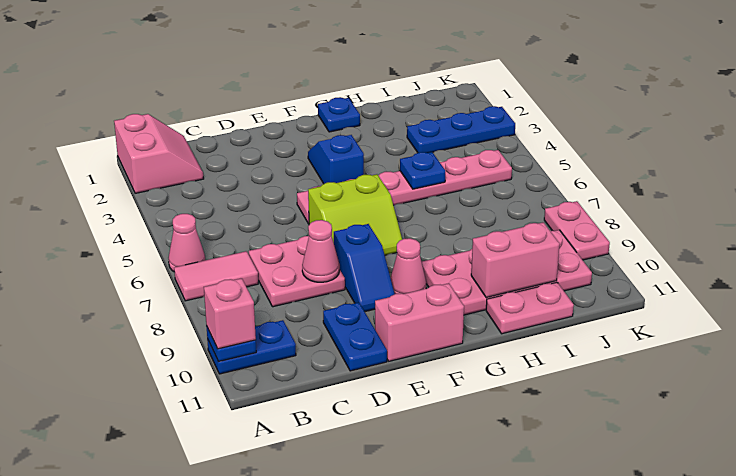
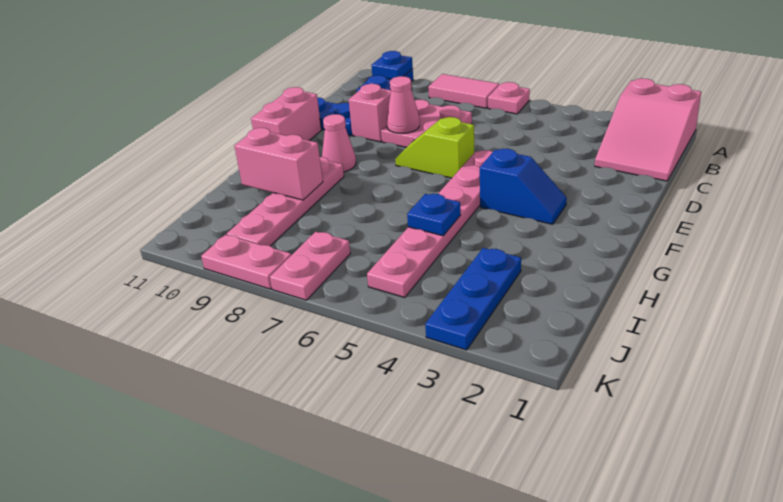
pink 2x2 slope [114,114,204,193] -> pink 2x3 slope [595,78,701,181]
pink 1x1 cone [169,214,205,271] -> pink 1x1 plate [488,82,530,114]
pink 1x2 tile [174,251,258,301] -> pink 1x2 tile turned to [428,74,499,108]
pink 1x1 brick [204,278,256,349] -> pink 1x1 brick moved to [349,84,391,142]
lime 2x2 slope [308,174,402,255] -> lime 1x2 slope [395,117,474,178]
blue 1x2 slope [334,224,394,312] -> none
blue 1x1 plate [318,97,360,132] -> none
pink 2x4 plate [422,230,592,315] -> pink 1x4 plate [227,157,344,246]
pink 1x2 brick [471,222,560,298] -> pink 1x2 brick turned to [235,128,323,200]
pink 1x2 plate [486,282,574,334] -> pink 1x2 plate moved to [270,232,350,300]

